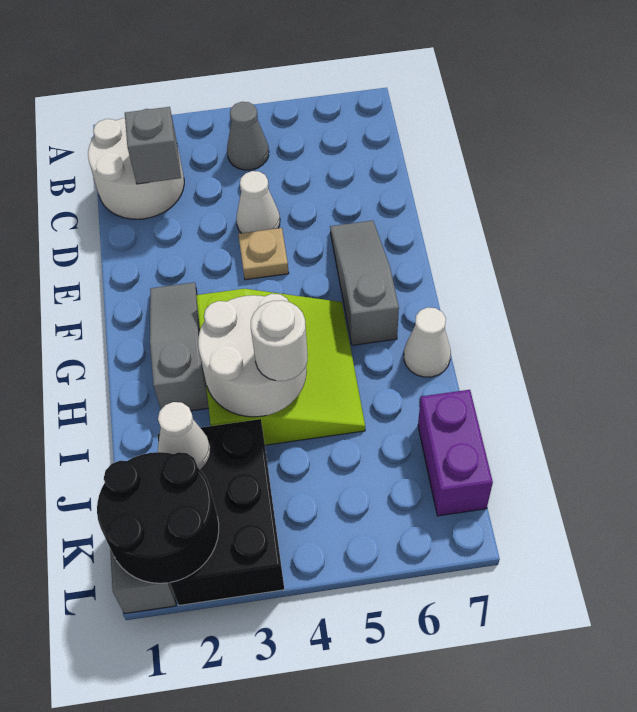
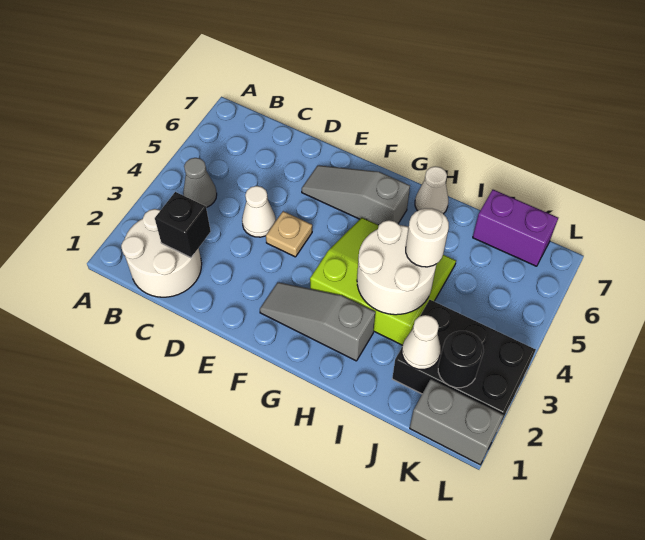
grey 1x1 brick [125,107,181,184] -> black 1x1 brick [155,192,211,258]
black 2x2 round brick [97,452,219,583] -> black 1x1 round brick [438,331,484,388]

